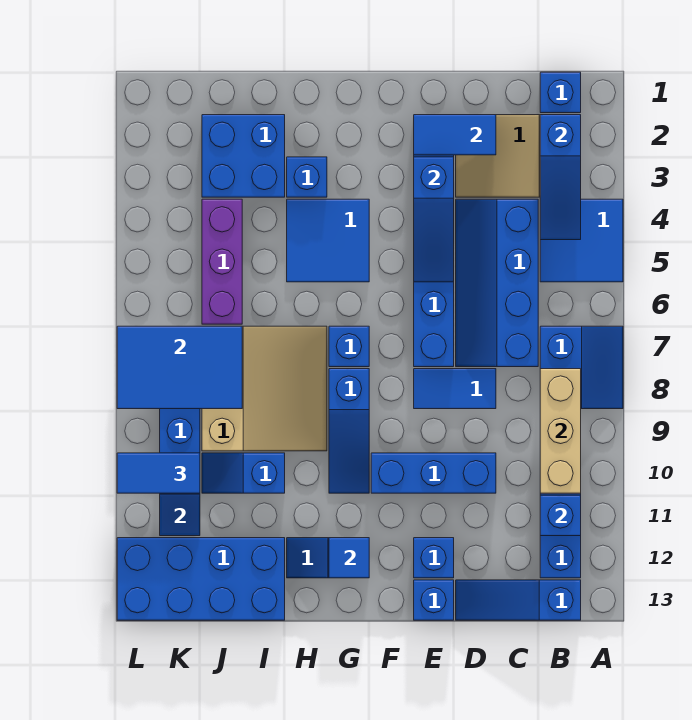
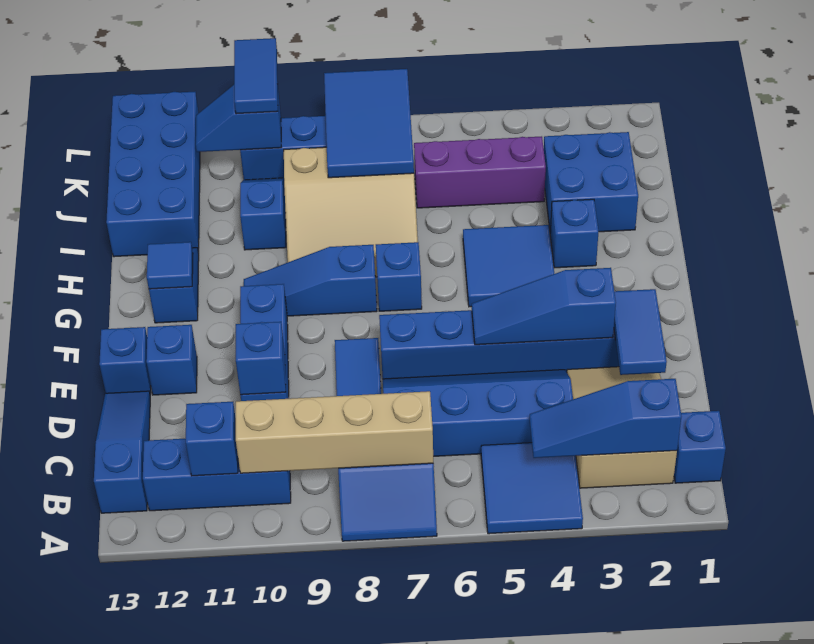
tan 1x3 brick [540,369,581,493] -> tan 1x4 brick [236,391,433,473]
none -> blue 1x1 brick [236,322,286,395]

